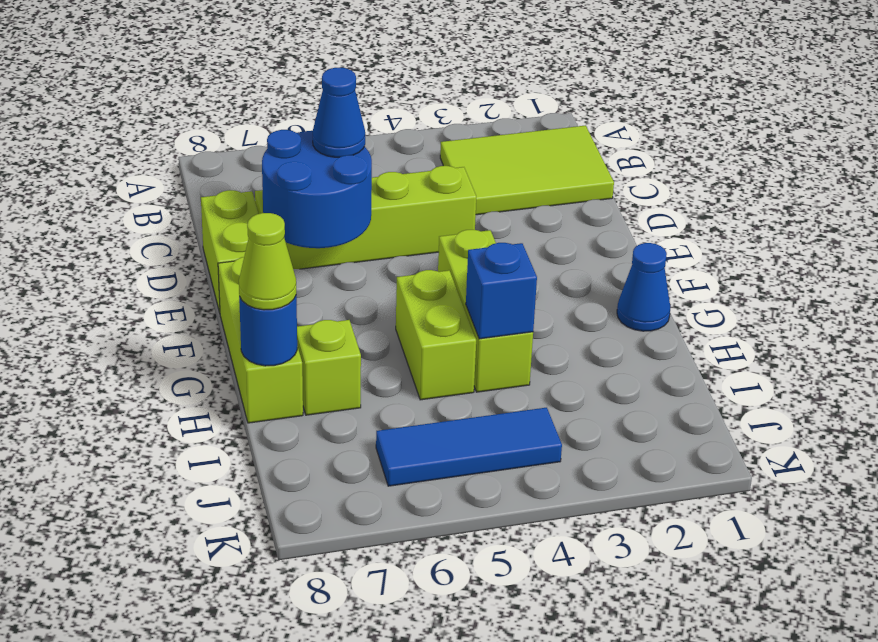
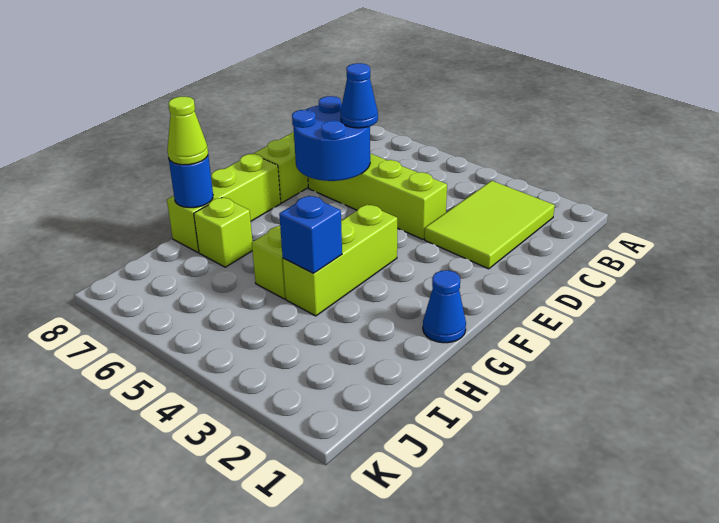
lime 2x3 tile [440,125,614,215] -> lime 2x3 tile turned to [425,181,555,269]
blue 1x3 tile [376,408,562,486] -> none

